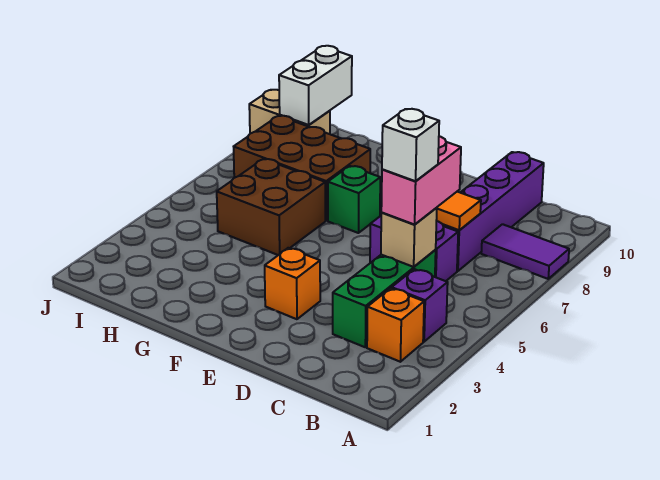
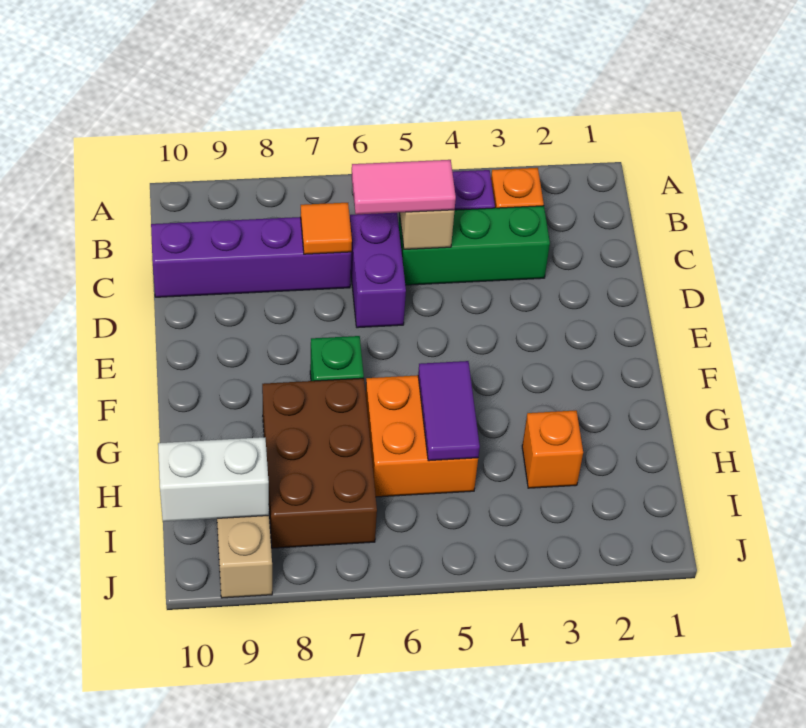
purple 1x2 tile [481,224,569,279] -> purple 1x2 tile moved to [418,361,480,461]
pink 1x2 brick [381,136,461,225] -> pink 1x2 tile [352,160,456,214]
white 1x1 brick [382,109,439,181] -> none
orange 1x1 brick [265,248,320,319] -> orange 1x1 brick moved to [522,410,583,488]
brown 2x2 brick [217,159,325,255] -> orange 2x2 brick [366,375,478,497]

